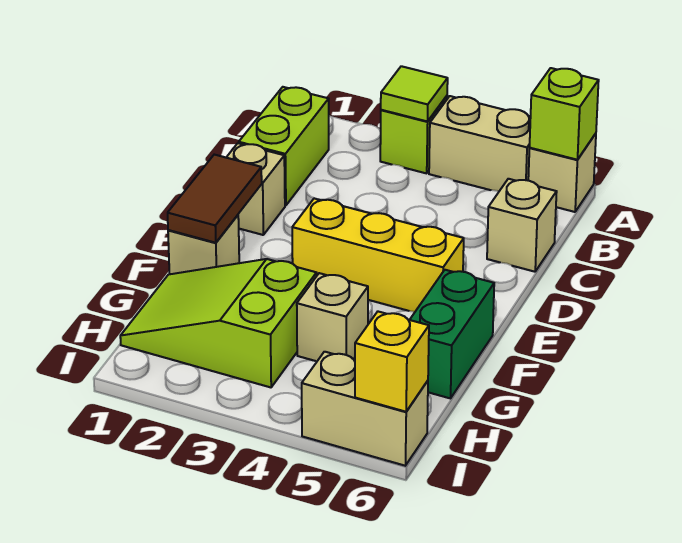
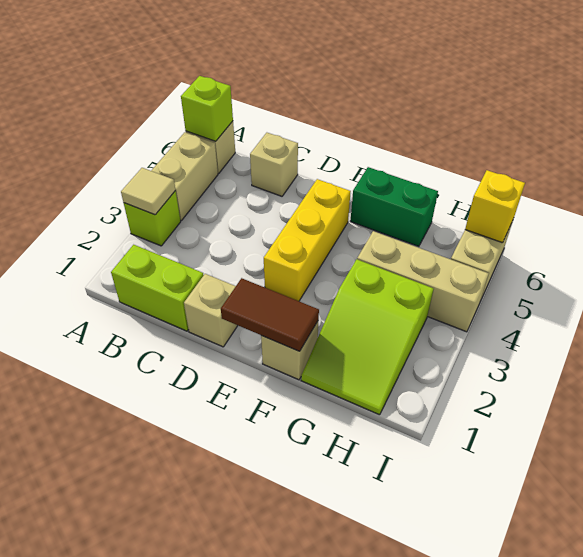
lime 1x1 tile [381,66,448,121] -> tan 1x1 tile [121,168,175,215]
tan 1x1 brick [297,273,368,361] -> tan 1x3 brick [357,231,489,332]

